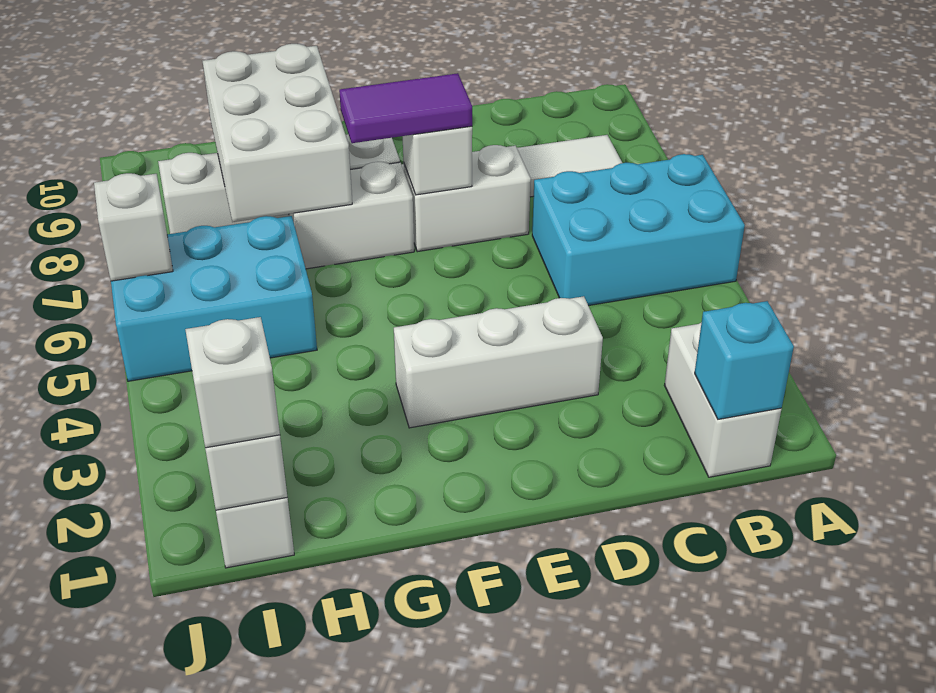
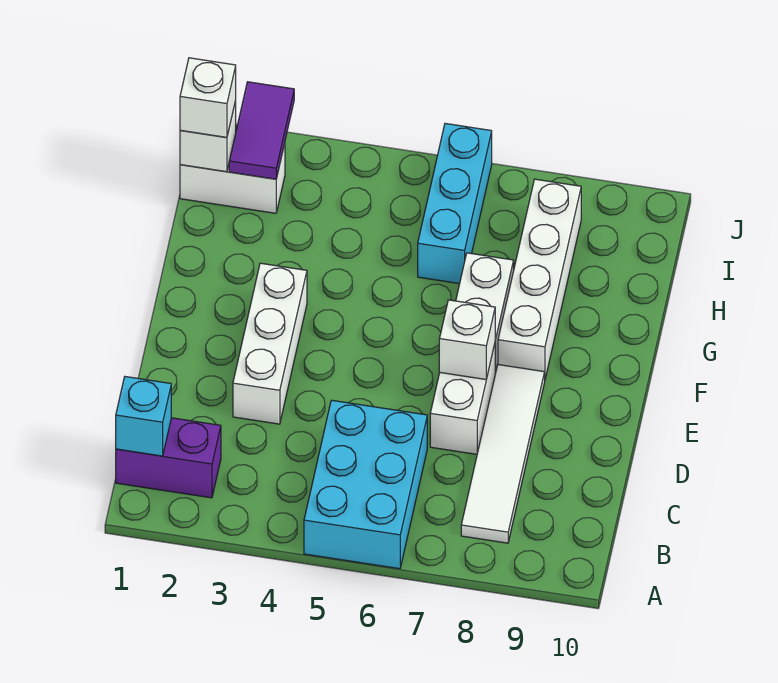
white 1x2 brick [664,322,781,477] -> purple 1x2 brick [116,418,221,498]
purple 1x2 tile [339,73,472,143] -> purple 1x2 tile moved to [229,82,294,179]
white 2x3 brick [203,44,352,222] -> none
cyan 2x3 brick [111,216,317,381] -> cyan 1x3 brick [418,123,492,284]
white 1x1 brick [94,173,173,281] -> none

